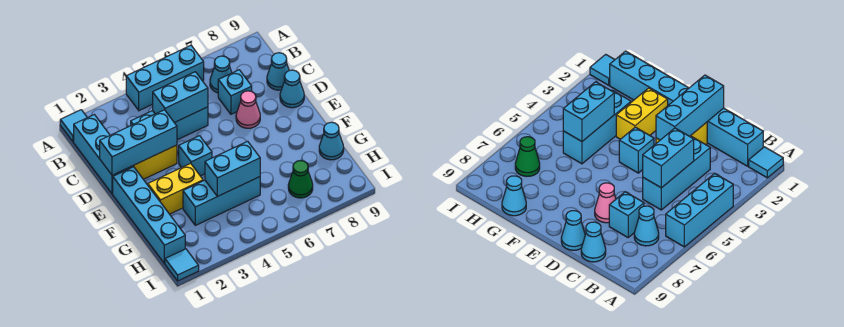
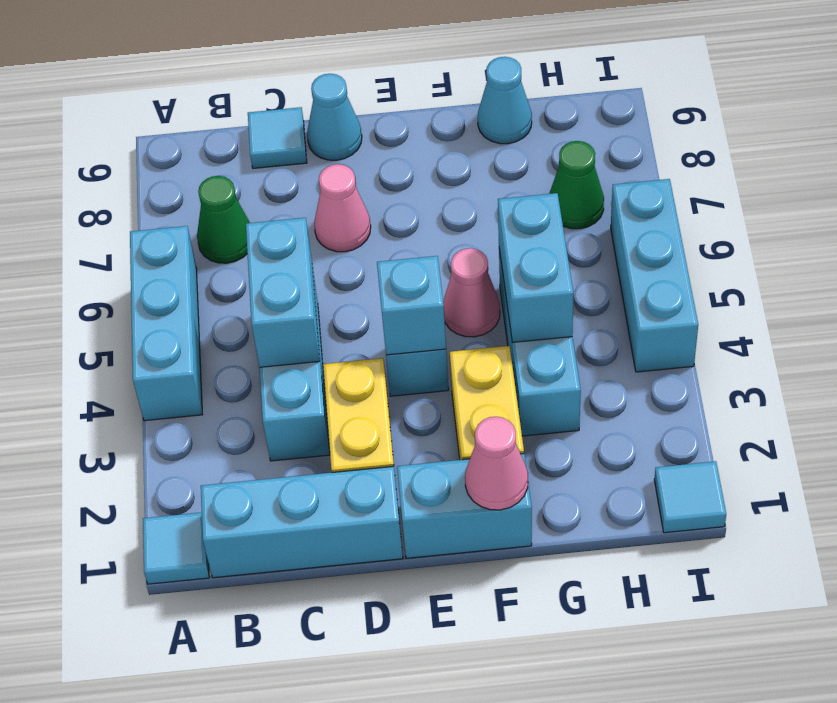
cyan 1x1 cone [210,56,232,93] -> green 1x1 cone [197,176,250,263]
cyan 1x1 brick [218,70,252,114] -> cyan 1x1 brick moved to [377,256,446,355]
cyan 1x1 cone [267,53,289,90] -> cyan 1x1 tile [248,107,307,168]
cyan 1x3 brick [100,110,177,175] -> cyan 1x3 brick moved to [611,179,698,372]
cyan 1x4 brick [113,167,185,264] -> cyan 1x2 brick [397,454,532,558]
none -> pink 1x1 cone [465,417,528,510]
none -> pink 1x1 cone [443,248,500,337]

